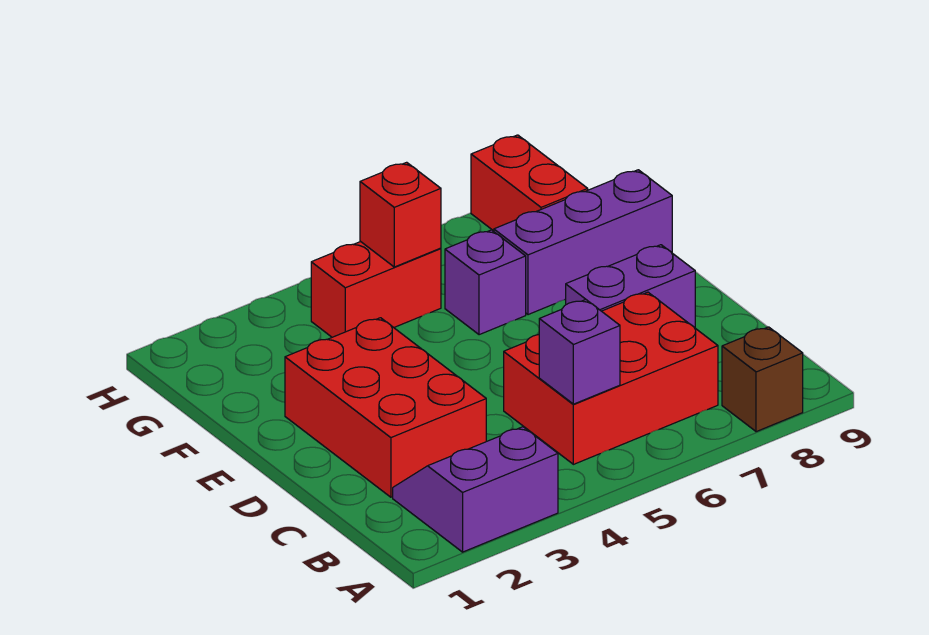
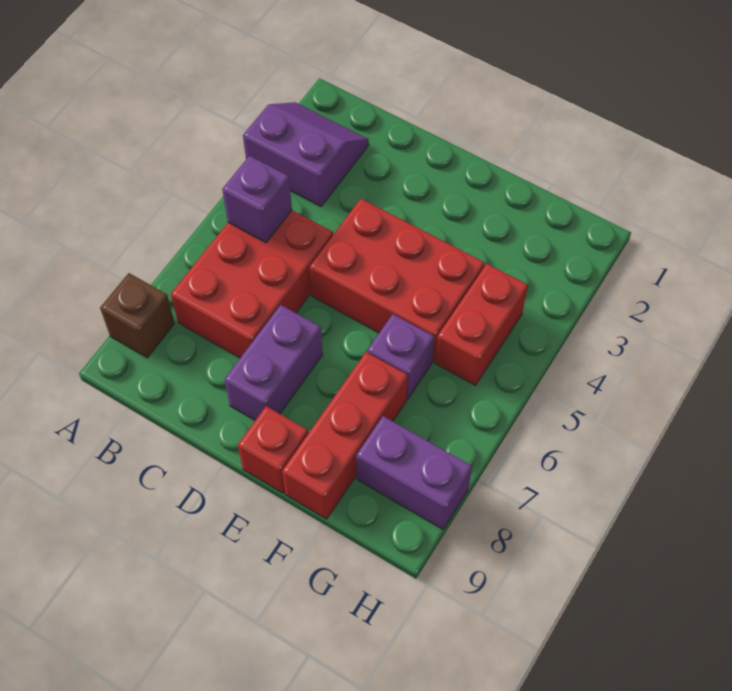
purple 2x2 slope [393,427,558,552] -> purple 2x2 slope turned to [243,102,369,206]
red 2x3 brick [285,318,486,497] -> red 2x3 brick moved to [309,199,484,362]
purple 1x3 brick [494,170,672,315] -> red 1x3 brick [282,352,408,519]
red 1x1 brick [360,162,441,267] -> red 1x1 brick moved to [238,406,308,493]
red 1x2 brick [471,135,588,231] -> purple 1x2 brick [356,416,472,529]

